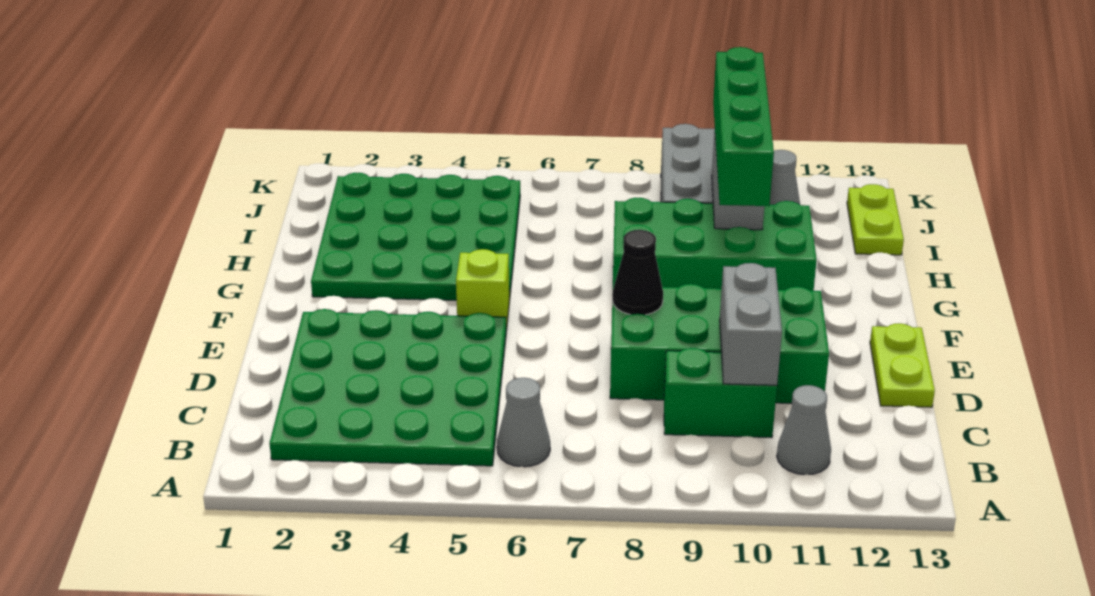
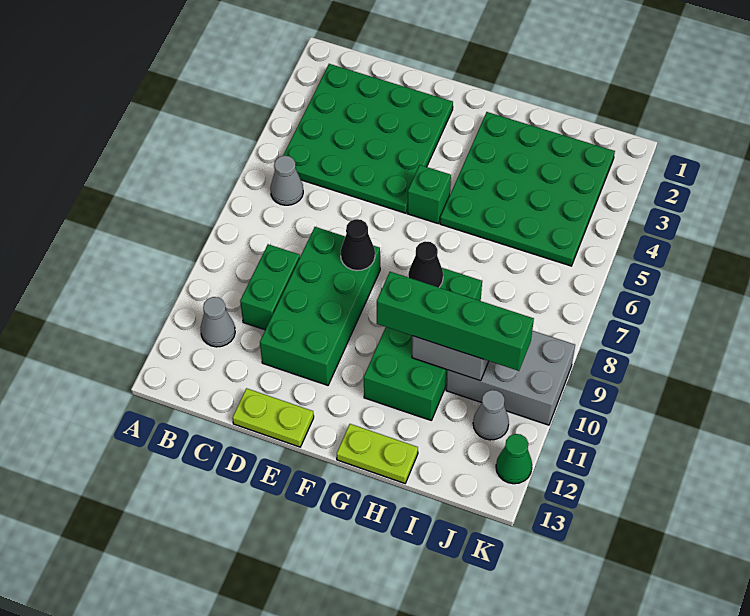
grey 1x2 brick [720,263,782,385] -> none
lime 1x1 brick [456,249,509,331] -> green 1x1 brick [407,165,451,223]
none -> black 1x1 cone [408,242,443,287]
lime 1x2 plate [847,184,904,255] -> lime 1x2 plate moved to [337,424,418,483]
none -> green 1x1 cone [496,434,532,484]

